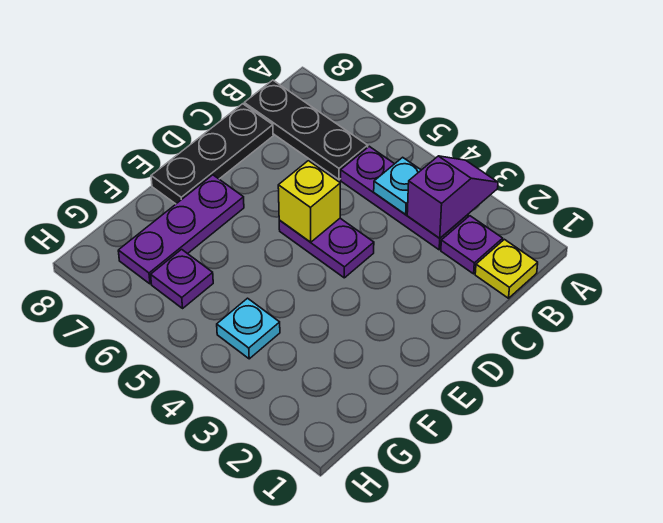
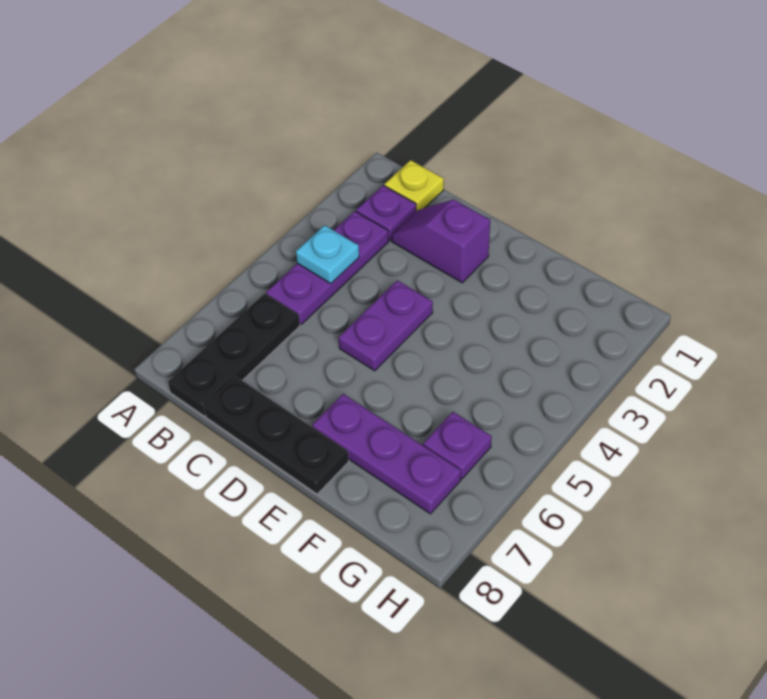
purple 1x2 slope [407,156,498,238] -> purple 1x2 slope moved to [392,200,490,283]
yellow 1x1 brick [278,161,340,242] -> none
cyan 1x1 plate [217,298,280,359] -> none

